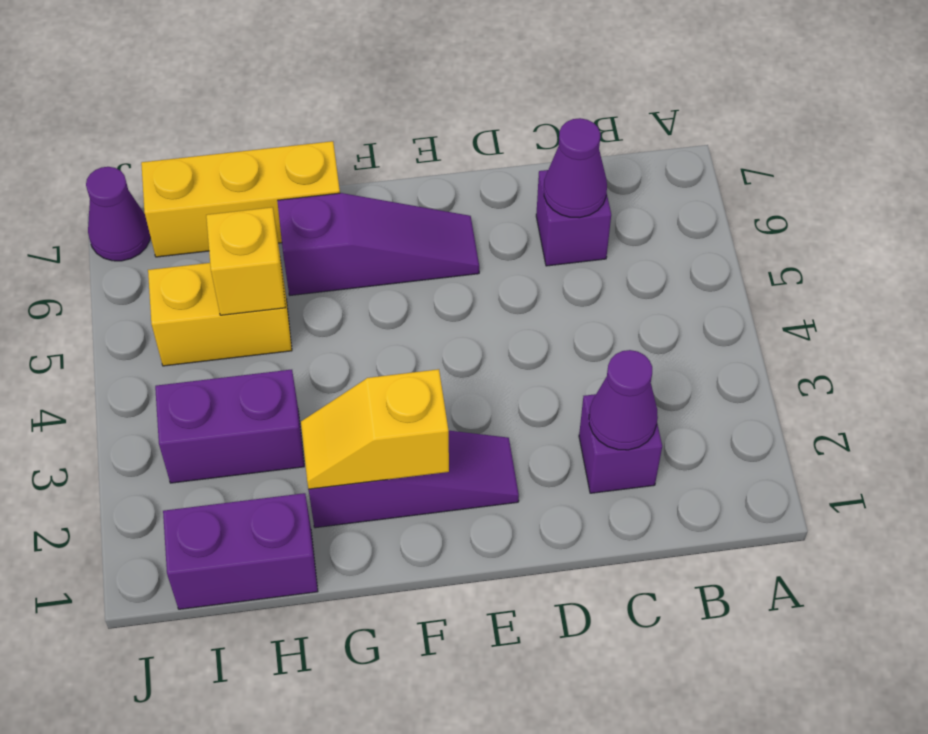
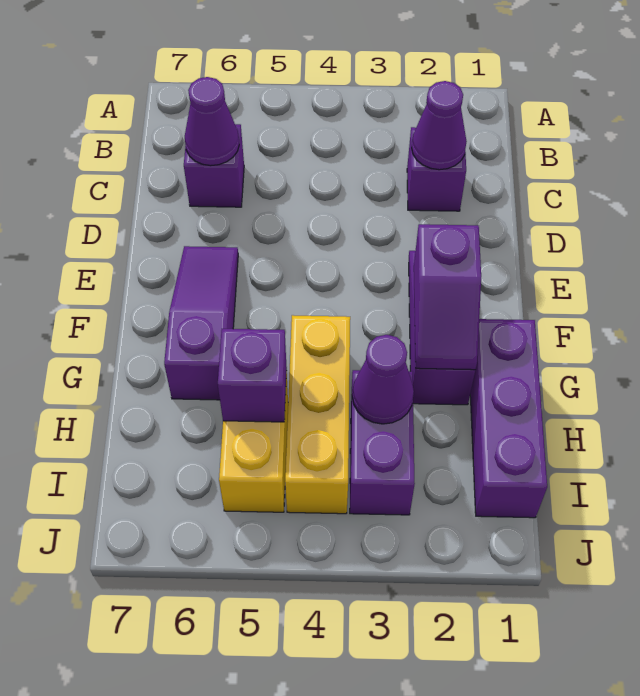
yellow 1x2 slope [301,369,449,489] -> purple 1x2 slope [414,224,481,370]
yellow 1x3 brick [141,141,340,257] -> yellow 1x3 brick moved to [285,315,350,514]
purple 1x2 brick [163,493,318,609] -> purple 1x3 brick [470,319,547,518]
yellow 1x1 brick [206,207,286,315] -> purple 1x1 brick [218,329,287,422]
purple 1x1 cone [86,167,150,261] -> purple 1x1 cone moved to [352,335,414,424]

